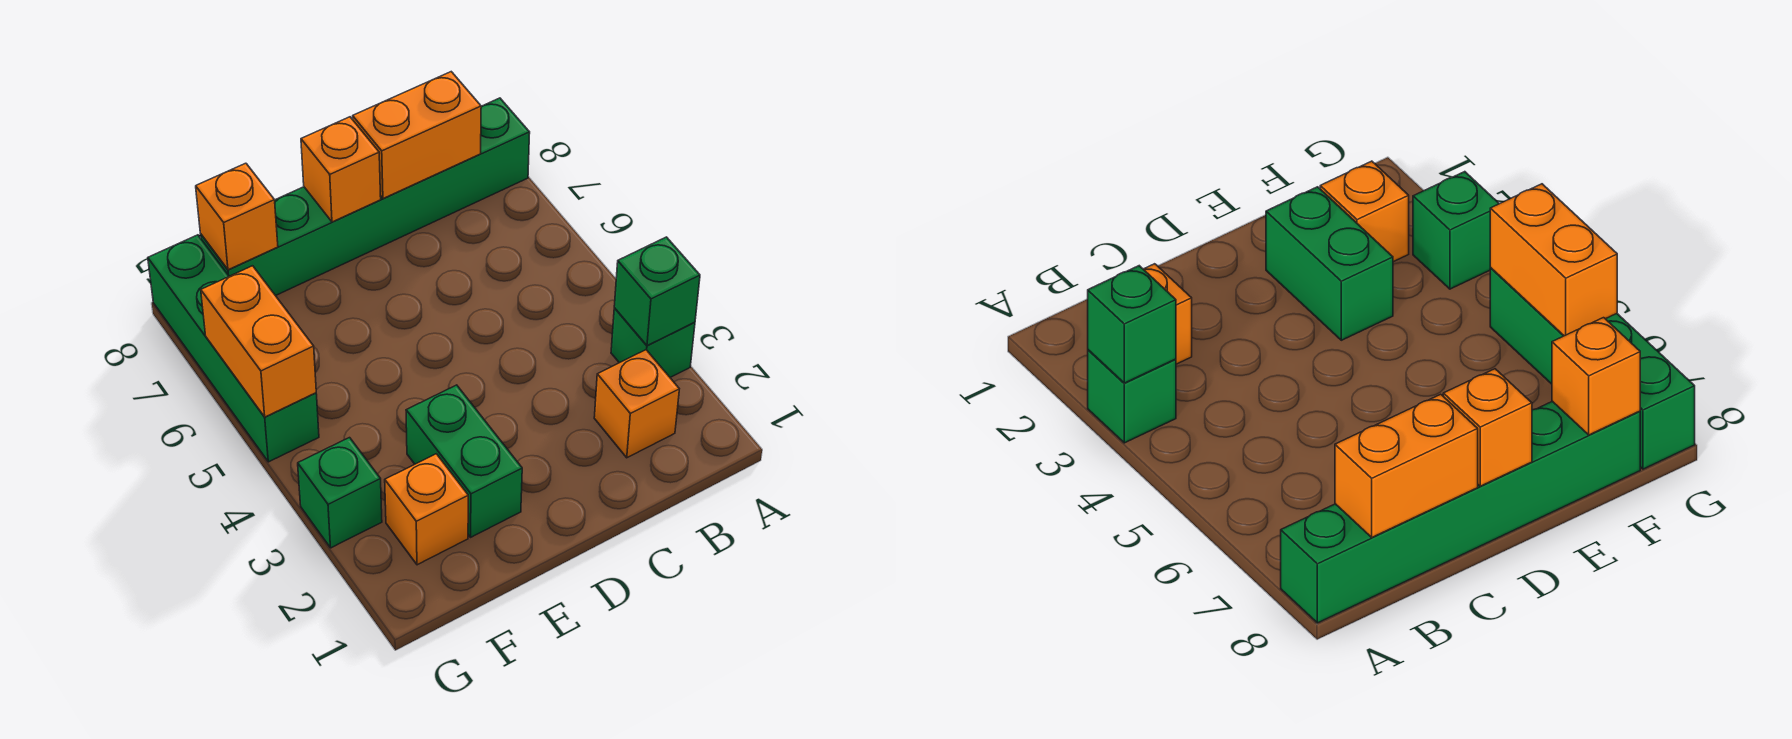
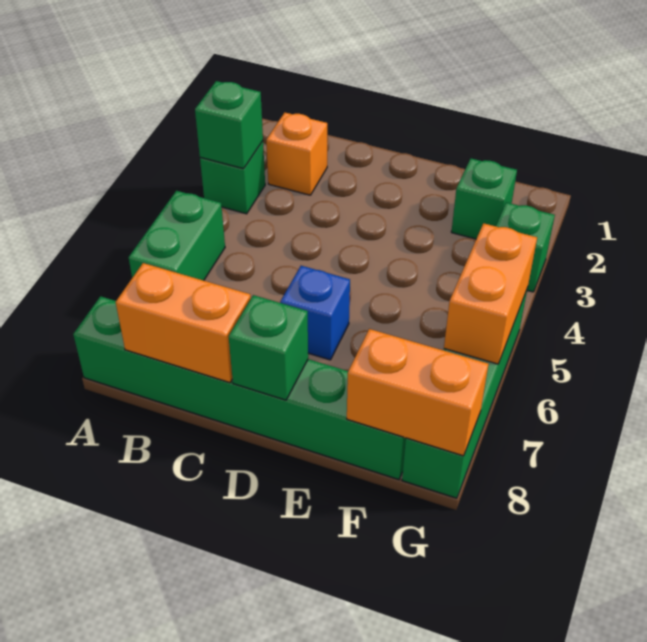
none -> blue 1x1 brick [280,266,350,360]
orange 1x1 brick [301,117,381,222] -> green 1x1 brick [229,295,308,400]
green 1x2 brick [406,385,522,537] -> green 1x2 brick moved to [129,191,225,281]
orange 1x1 brick [385,454,468,565] -> green 1x1 brick [451,158,517,239]
orange 1x1 brick [196,163,278,270] -> orange 1x2 brick [347,329,488,456]

